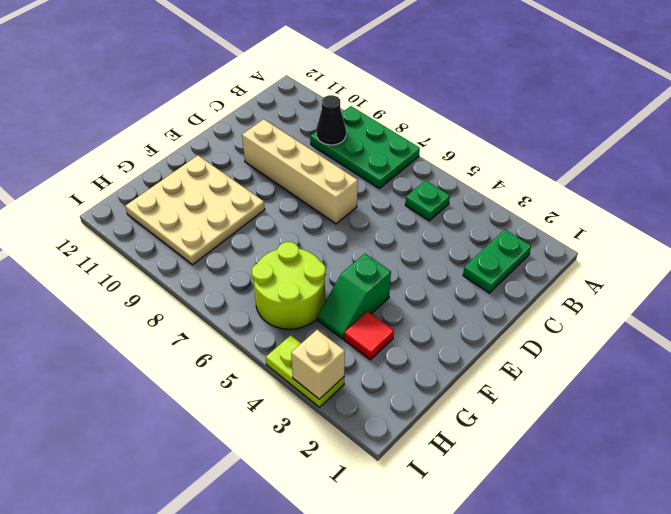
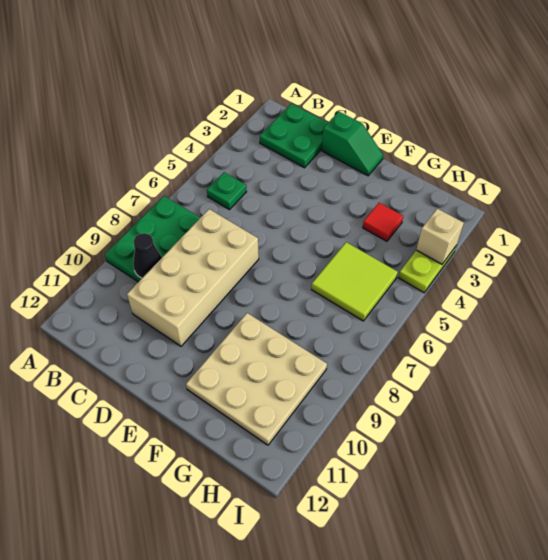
green 1x2 plate [463,230,531,293] -> green 2x2 plate [260,104,328,168]
tan 1x4 brick [242,119,358,224] -> tan 2x4 brick [127,209,259,346]
green 1x2 slope [317,254,391,339] -> green 1x2 slope moved to [322,112,383,176]
lime 2x2 round brick [252,242,326,329] -> lime 2x2 tile [312,242,398,321]

